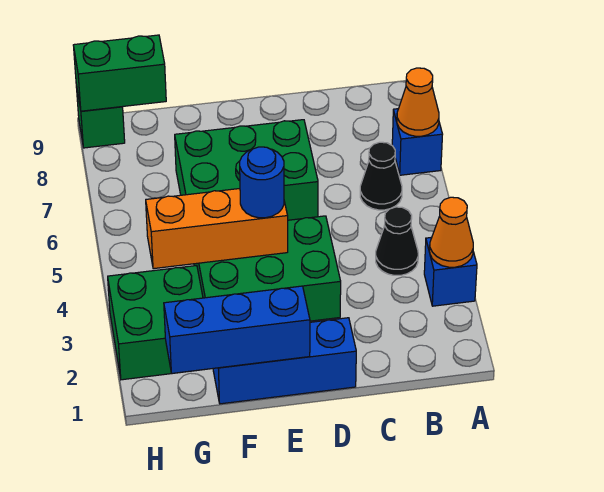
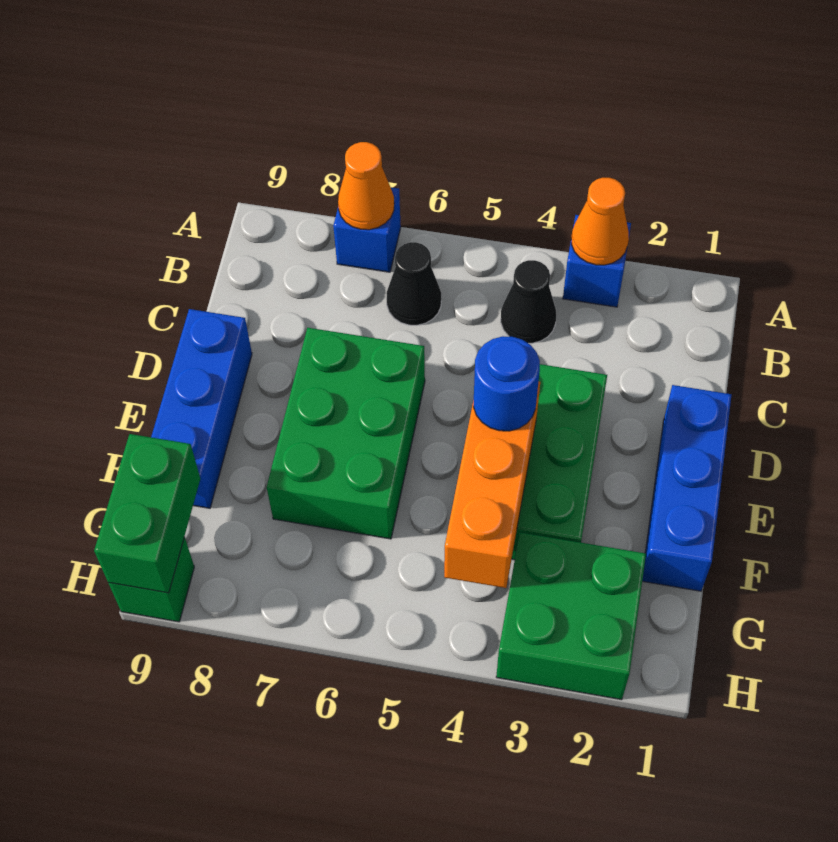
blue 1x3 brick [164,286,310,374] -> blue 1x3 brick moved to [151,309,252,508]

